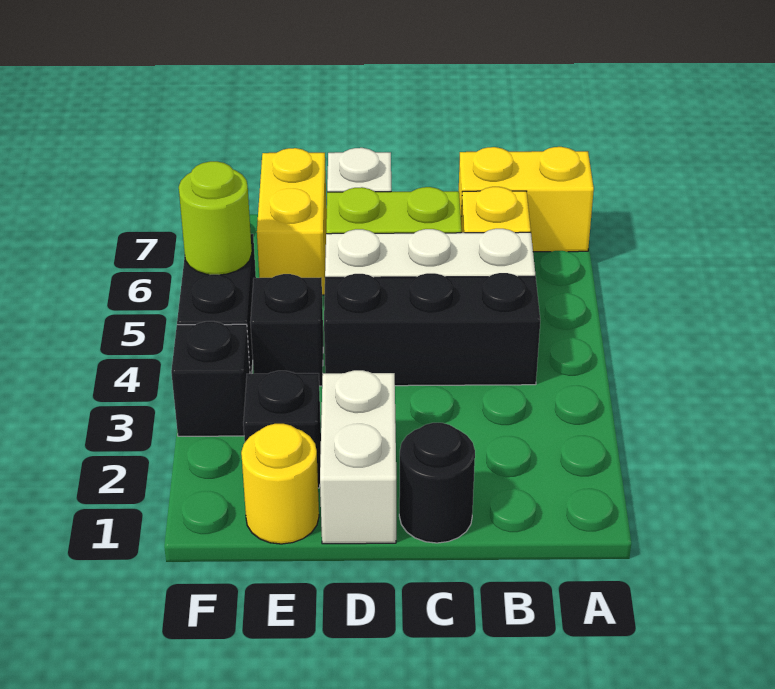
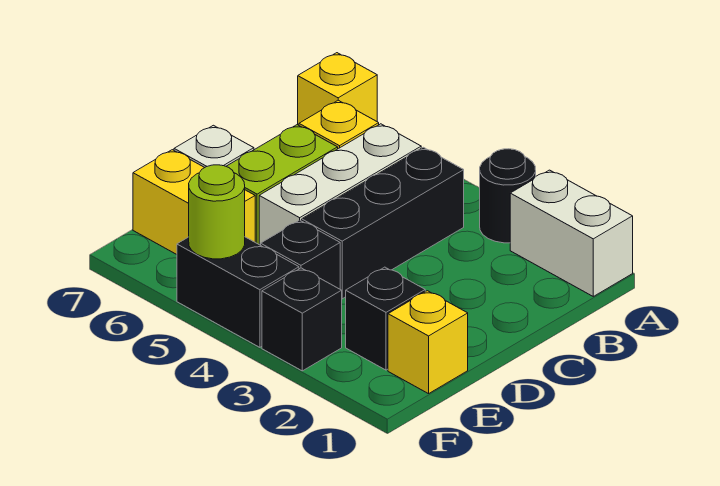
yellow 1x2 brick [459,147,594,252] -> yellow 1x1 brick [298,53,377,125]
black 1x1 round brick [399,423,475,543] -> black 1x1 round brick moved to [480,149,536,243]
white 1x2 brick [320,370,396,544] -> white 1x2 brick moved to [510,170,633,296]
yellow 1x1 round brick [241,424,319,544] -> yellow 1x1 brick [388,291,468,394]

